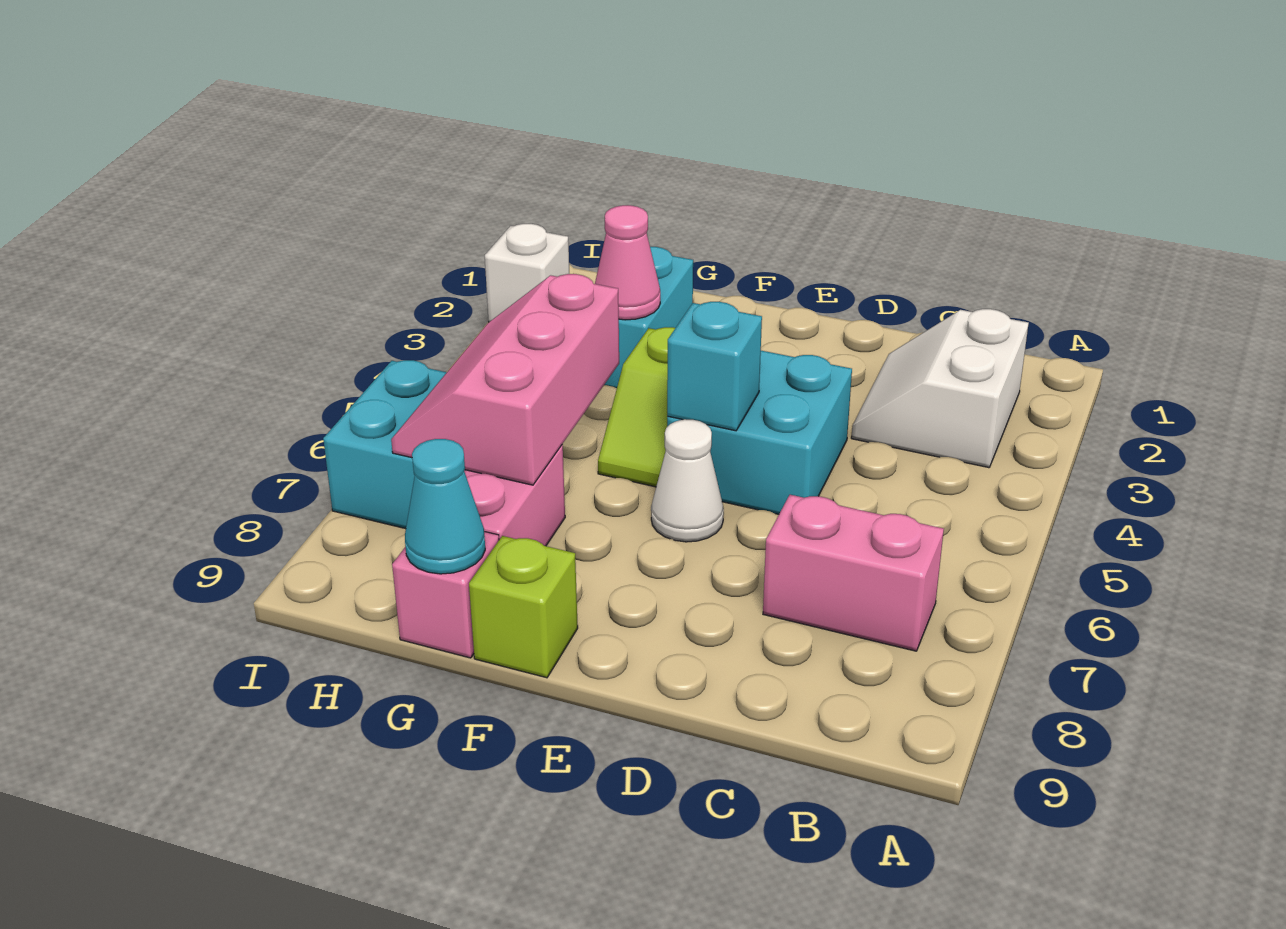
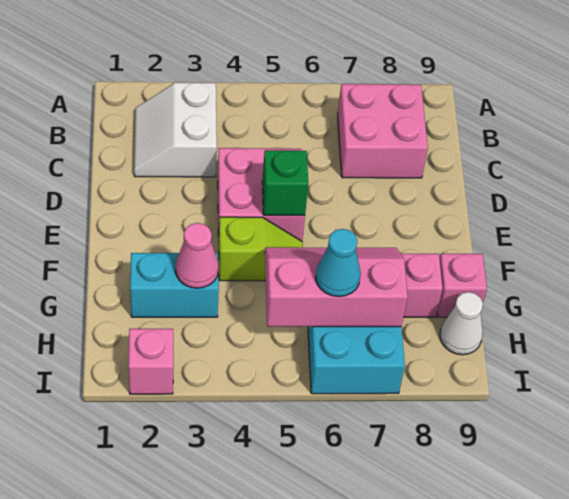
white 2x2 slope [851,309,1029,468] -> white 2x2 slope turned to [134,82,217,177]
pink 1x2 brick [763,495,944,651] -> pink 2x2 brick [338,84,428,178]
cyan 2x2 brick [667,351,852,514] -> pink 2x2 brick [218,148,305,241]
cyan 1x1 brick [667,302,762,431] -> green 1x1 brick [262,150,308,215]
white 1x1 cone [651,419,724,542] -> white 1x1 cone moved to [440,292,483,355]
lime 1x1 brick [469,536,578,678] -> none
pink 2x3 slope [391,274,619,485] -> pink 2x3 slope turned to [265,247,408,327]
cyan 1x1 cone [405,439,485,574] -> cyan 1x1 cone moved to [316,229,361,297]
white 1x1 brick [485,224,570,322] -> pink 1x1 brick [128,329,173,394]

